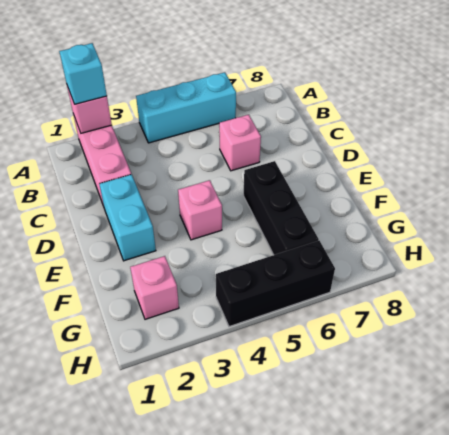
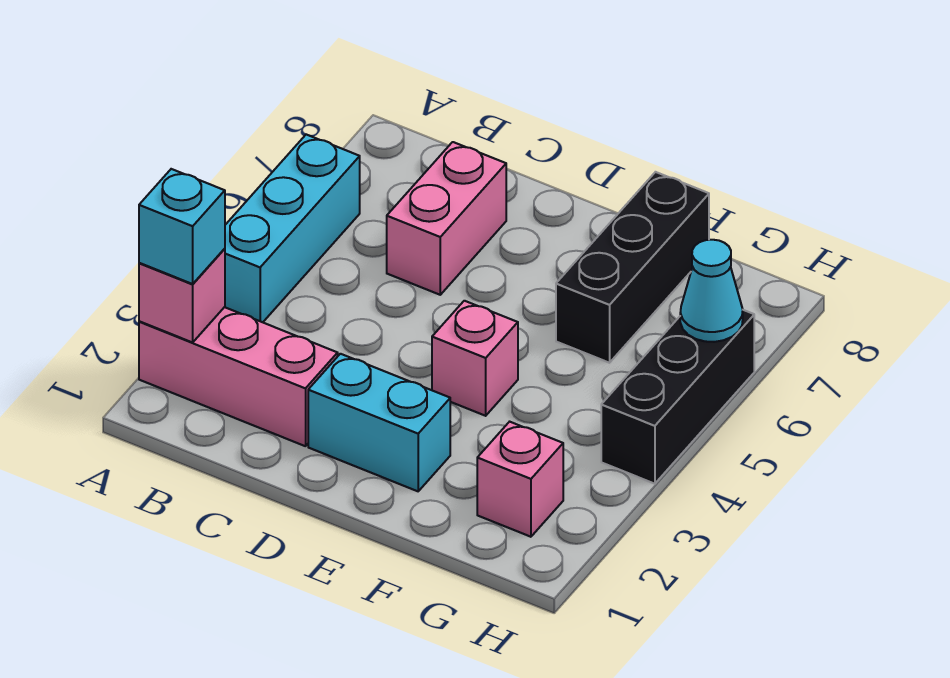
pink 1x1 brick [219,115,261,171] -> pink 1x2 brick [387,142,506,295]
black 1x3 brick [243,161,319,255] -> black 1x3 brick turned to [556,172,709,363]
none -> cyan 1x1 cone [680,240,743,342]

